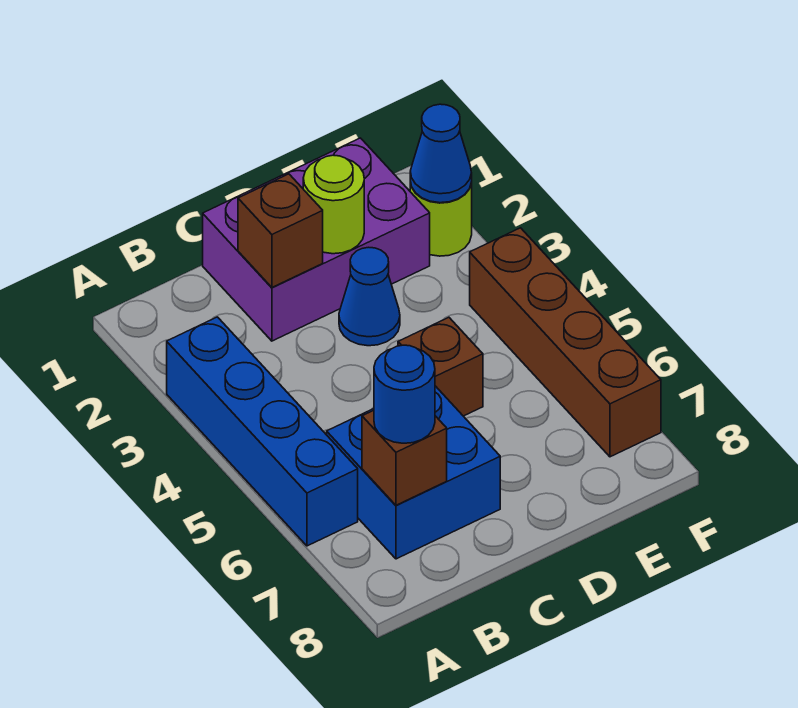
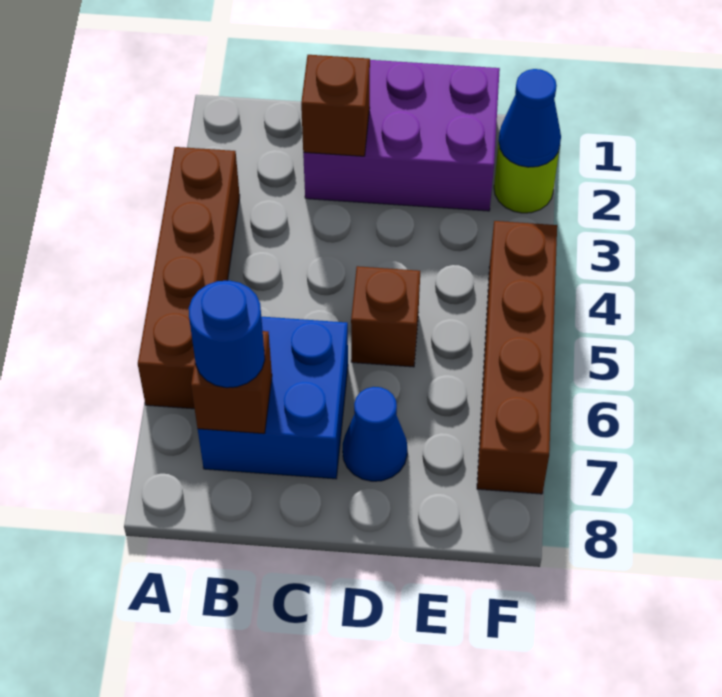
blue 1x4 brick [167,317,358,546] -> brown 1x4 brick [138,147,240,409]
lime 1x1 round brick [303,155,364,254] -> none
blue 1x1 cone [339,247,400,346] -> blue 1x1 cone moved to [343,387,407,481]

